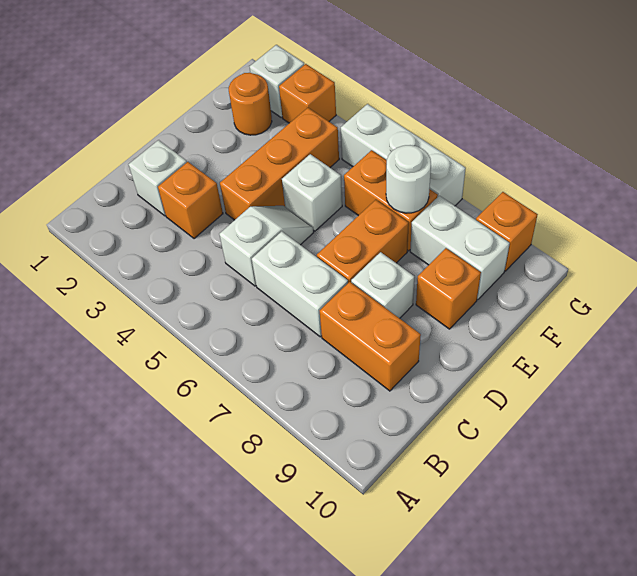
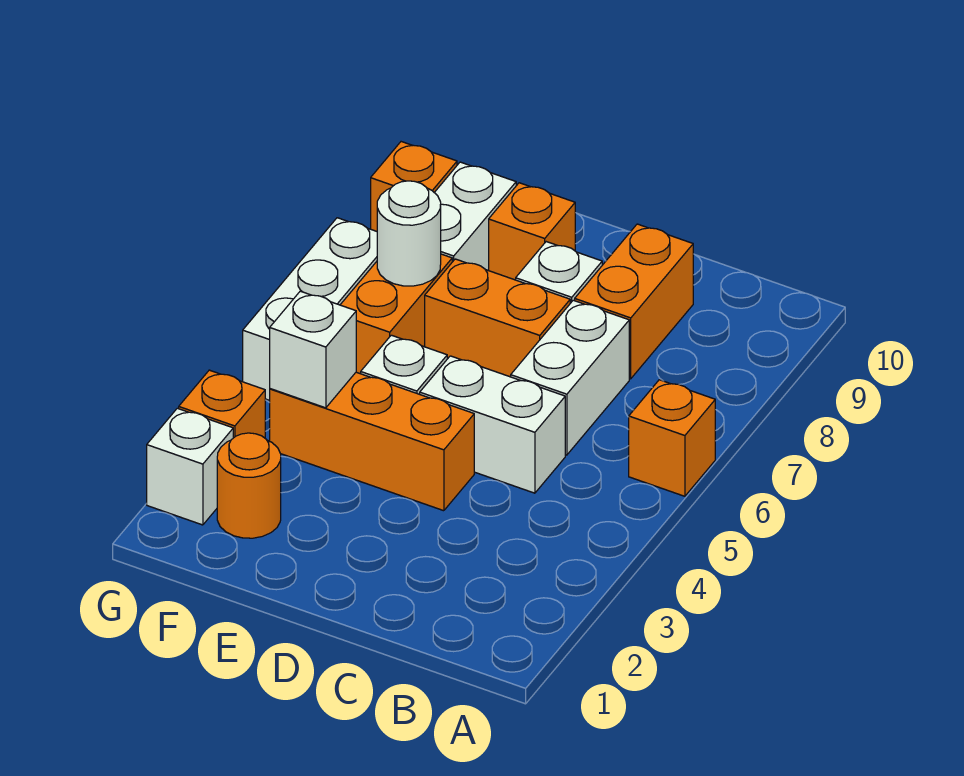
white 1x1 brick [129,140,187,216] -> white 1x1 brick moved to [270,291,356,408]
orange 1x1 brick [158,162,223,239] -> orange 1x1 brick moved to [629,380,715,496]
white 1x2 slope [219,206,314,286] -> white 1x2 brick [420,356,565,493]

